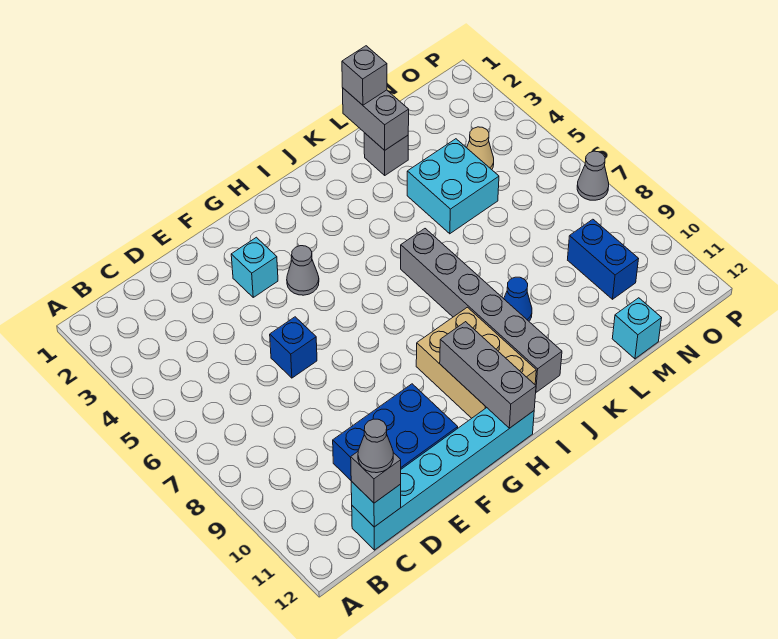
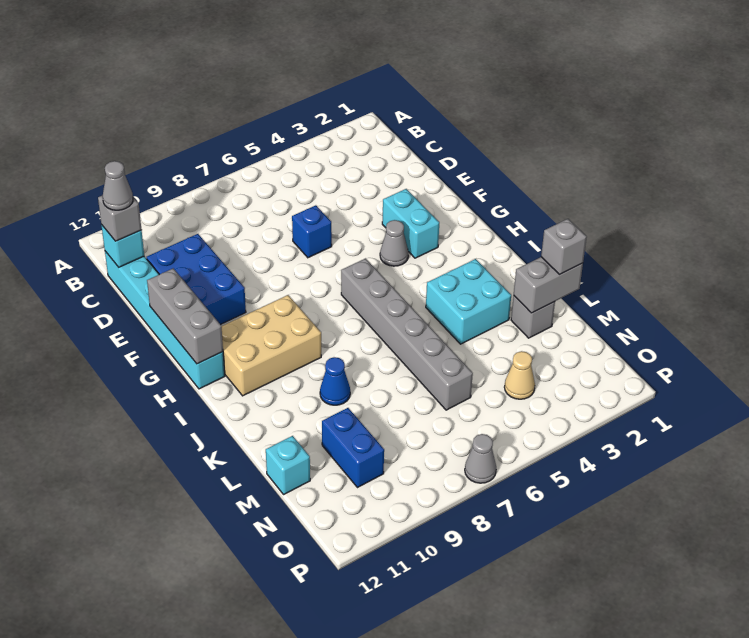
cyan 1x1 brick [231,237,278,297] -> cyan 1x2 brick [382,189,439,258]
grey 1x3 brick [440,322,536,428] -> grey 1x3 brick turned to [147,268,223,364]
grey 1x6 brick [401,229,562,392] -> grey 1x6 brick turned to [341,259,473,410]
cyan 2x2 brick [407,139,499,234] -> cyan 2x2 brick moved to [426,259,511,344]
blue 1x2 brick [568,219,638,299] -> blue 1x2 brick turned to [322,408,384,488]

